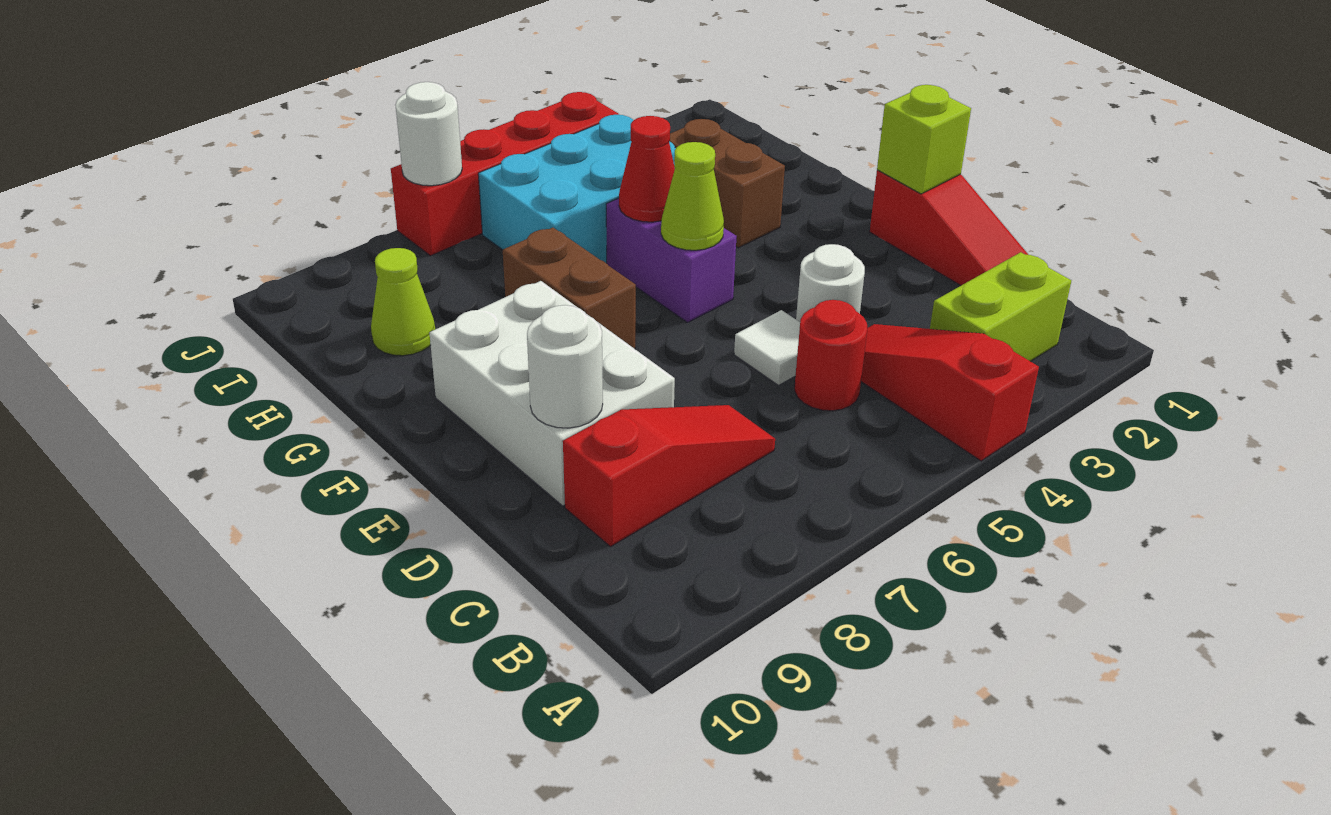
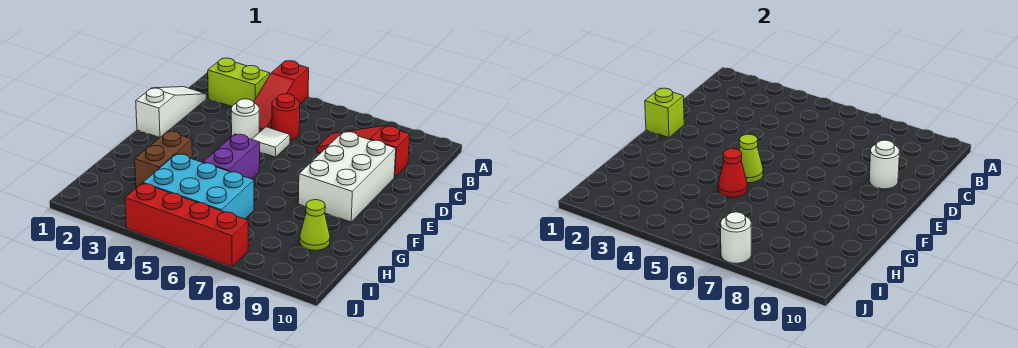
red 1x3 slope [870,170,1028,285] -> white 1x3 slope [136,87,206,138]
brown 1x2 brick [503,228,636,349] -> none

